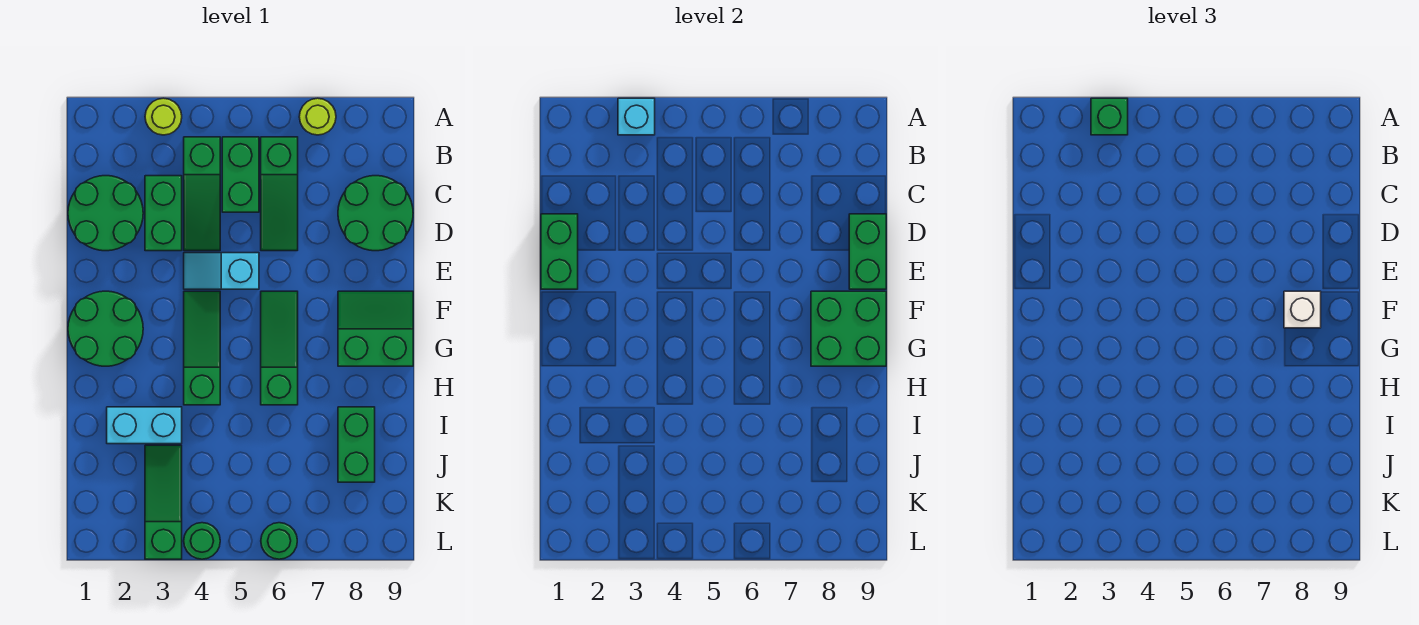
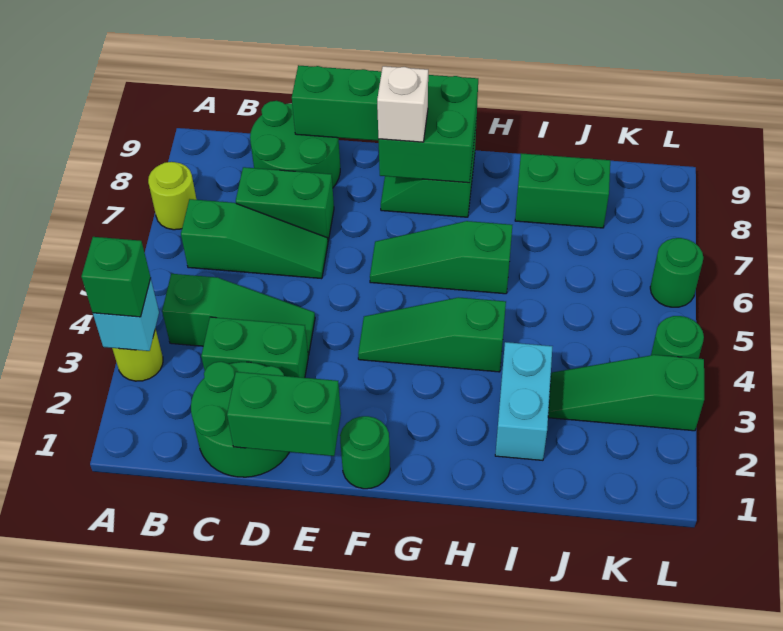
green 1x2 brick [222,137,259,212] -> green 1x2 brick moved to [236,167,334,241]
cyan 1x2 slope [184,253,259,289] -> none
green 2x2 round brick [68,291,143,366] -> green 1x1 round brick [340,416,390,489]

